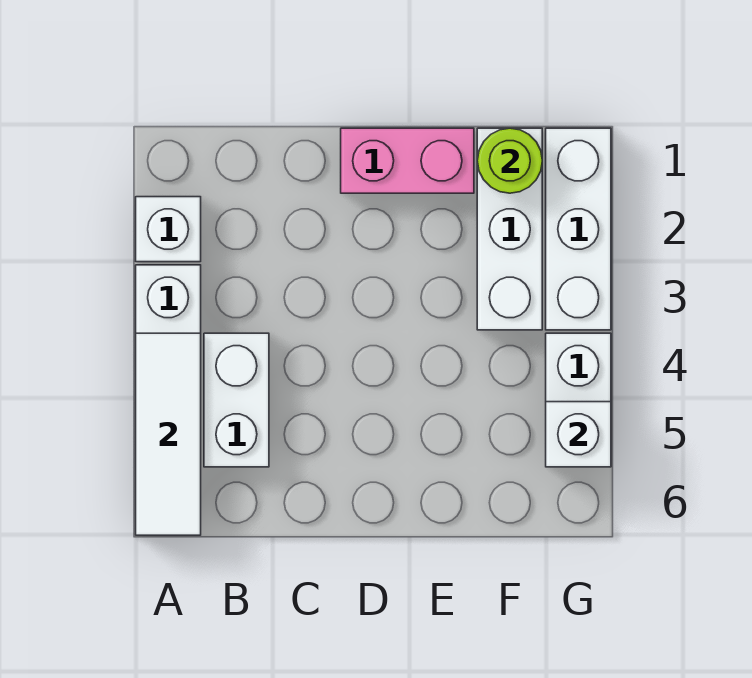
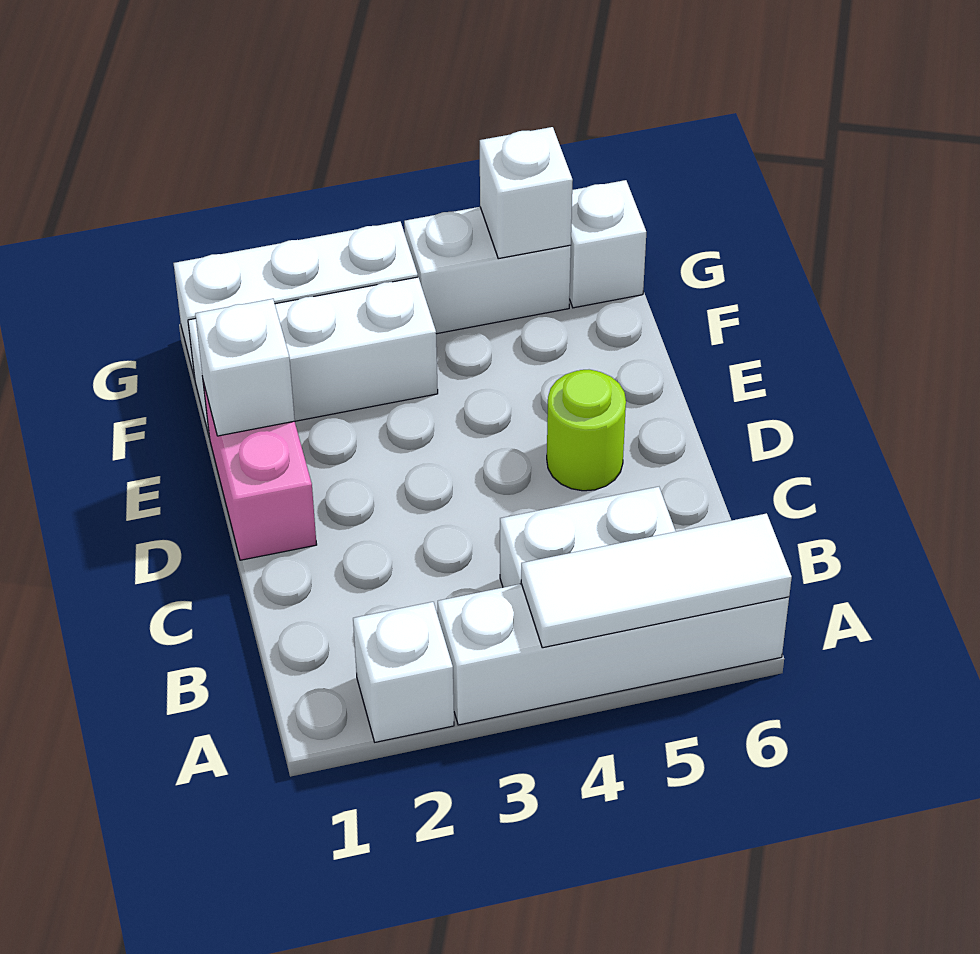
none -> white 1x1 brick [195,299,295,436]
lime 1x1 round brick [477,128,542,193] -> lime 1x1 round brick moved to [547,370,626,491]
none -> white 1x1 brick [569,180,646,308]

